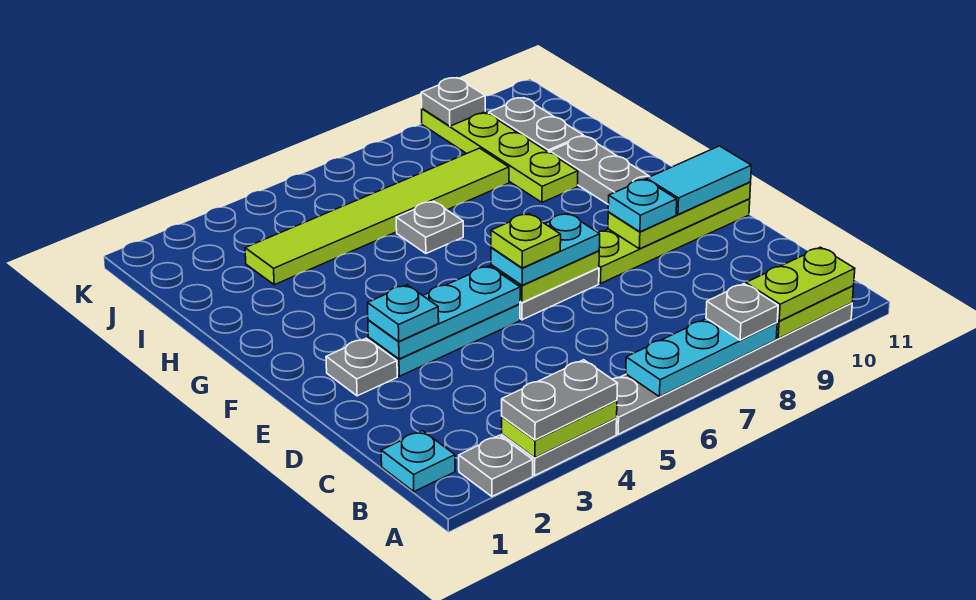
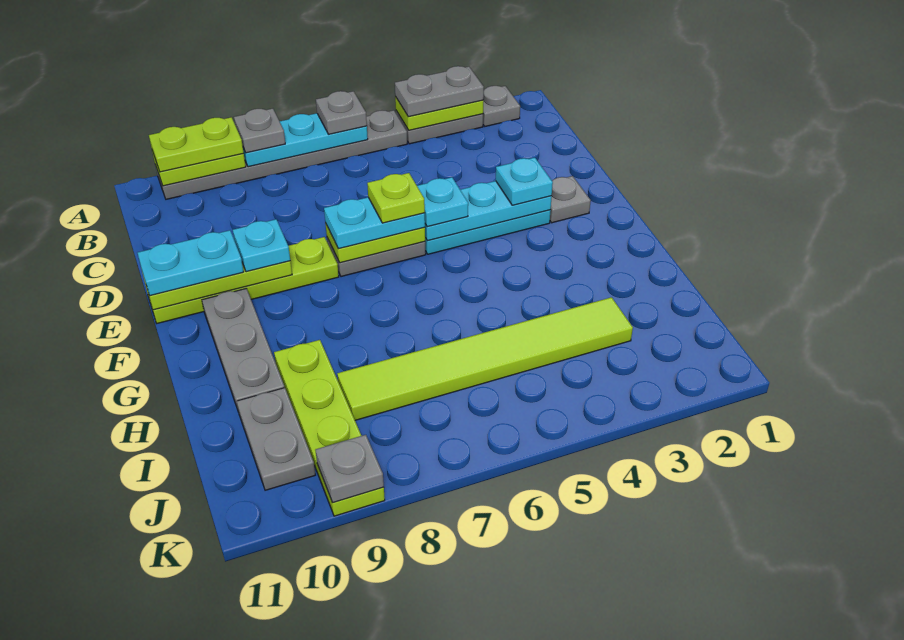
cyan 1x1 plate [381,431,455,492] -> cyan 1x1 plate moved to [417,177,468,227]
cyan 1x2 tile [647,146,751,214] -> cyan 1x2 plate [138,230,244,296]
grey 1x1 plate [396,201,463,253] -> grey 1x1 plate moved to [316,91,367,134]

